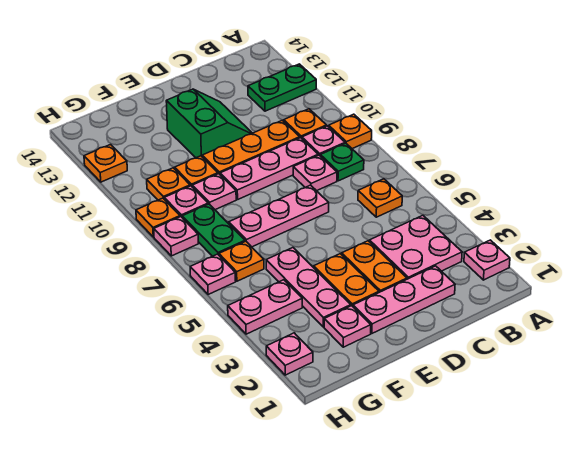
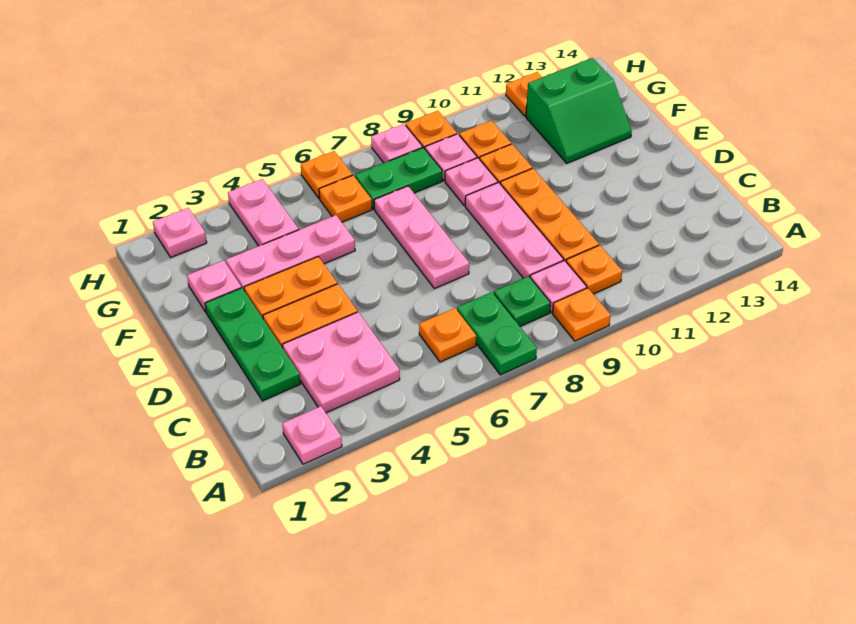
green 1x2 plate [248,64,316,111] -> green 1x2 plate moved to [457,292,537,375]
pink 1x3 plate [353,266,455,333] -> green 1x3 plate [205,288,300,401]
pink 1x1 plate [293,155,337,191] -> none
green 2x2 slope [166,89,252,158] -> green 2x2 slope moved to [526,58,632,163]
pink 1x1 plate [190,254,236,294] -> orange 1x1 plate [301,151,352,198]

